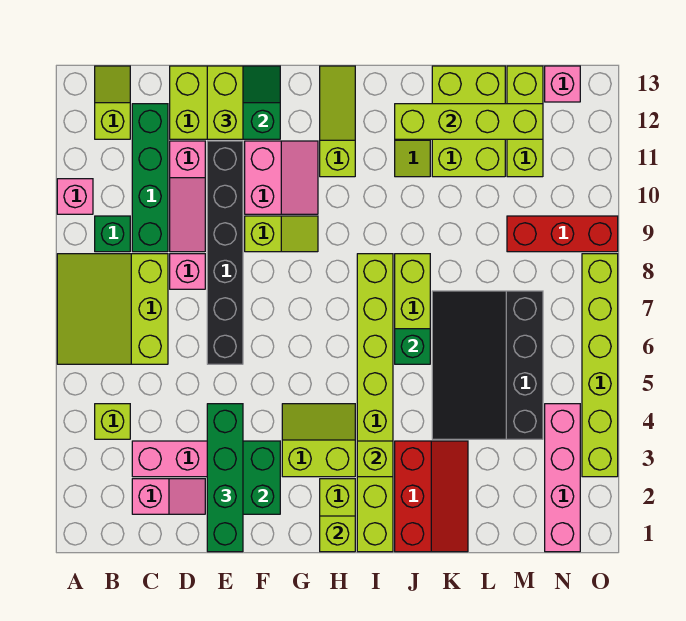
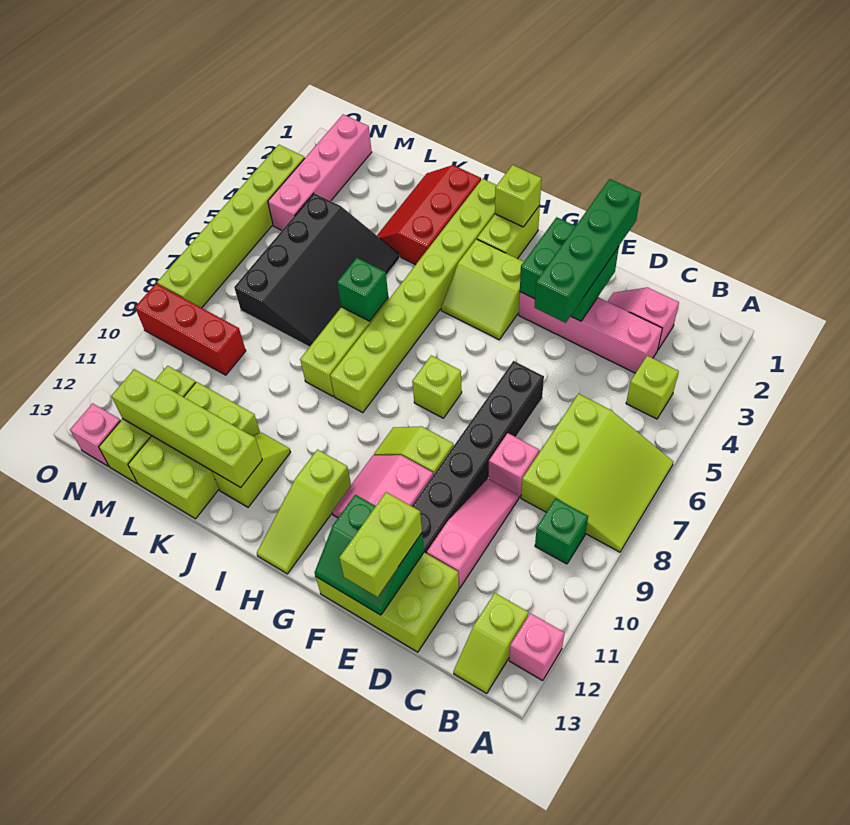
pink 1x1 brick [57,179,93,214] -> pink 1x1 brick moved to [509,613,564,681]
green 1x4 brick [132,104,168,252] -> none
lime 1x1 brick [357,441,393,477] -> lime 1x1 brick moved to [412,355,462,418]

